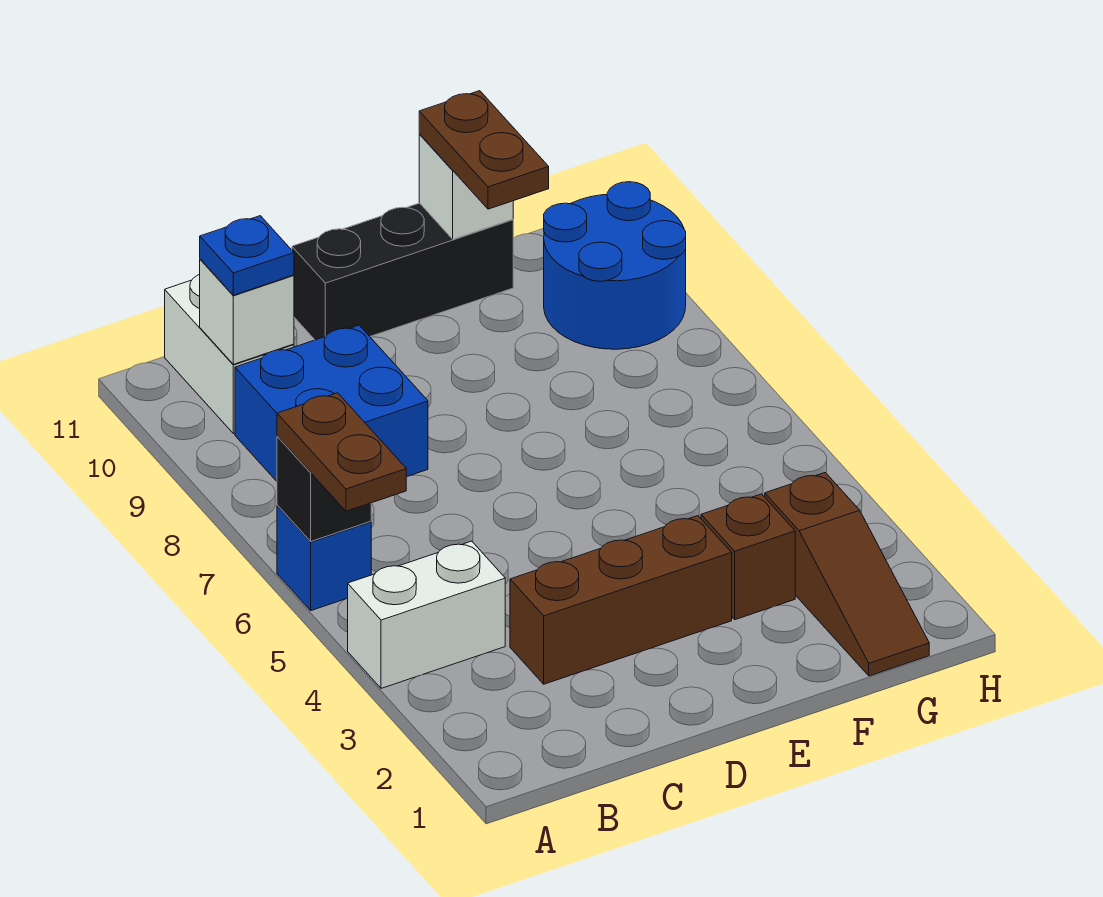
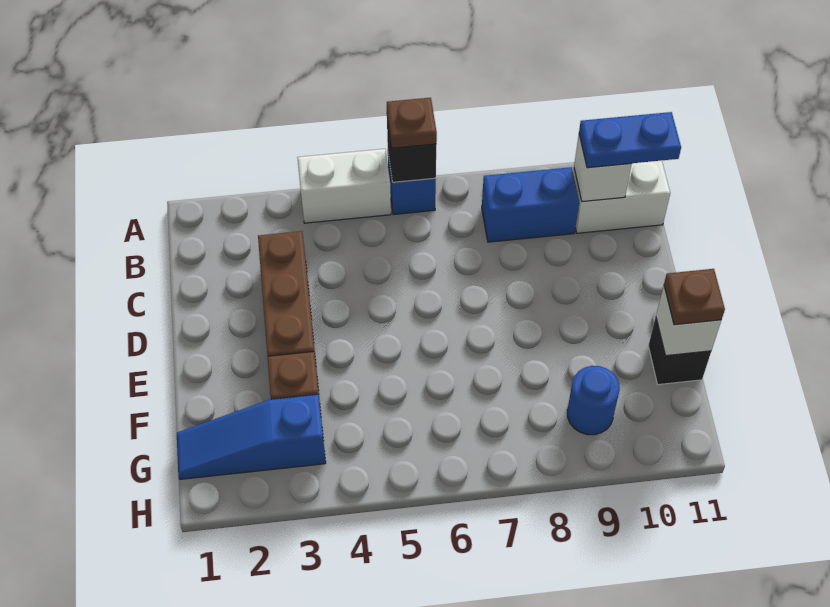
white 1x2 brick [348,541,505,688] -> white 1x2 brick turned to [297,149,391,223]
brown 1x2 plate [277,393,406,511] -> brown 1x1 plate [387,98,437,148]
blue 2x2 brick [235,325,428,481] -> blue 1x2 brick [482,167,579,242]
blue 1x1 plate [200,216,294,295] -> blue 1x2 plate [579,112,681,168]
black 1x3 brick [292,203,513,340] -> black 1x1 brick [648,317,711,385]
brown 1x2 plate [419,91,549,209] -> brown 1x1 plate [664,269,725,325]
brown 1x3 slope [765,473,929,676] -> blue 1x3 slope [177,394,326,479]
blue 2x2 round brick [544,182,686,349] -> blue 1x1 round brick [567,366,620,435]

